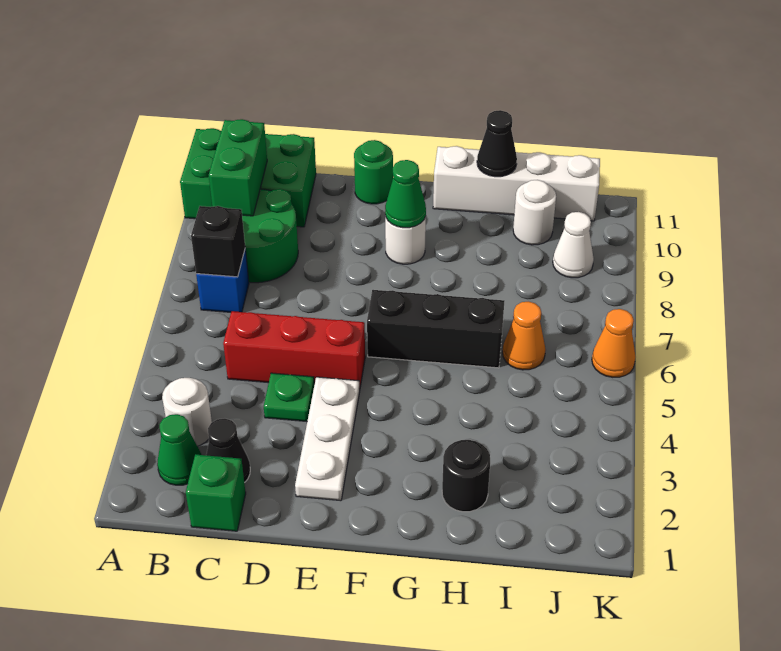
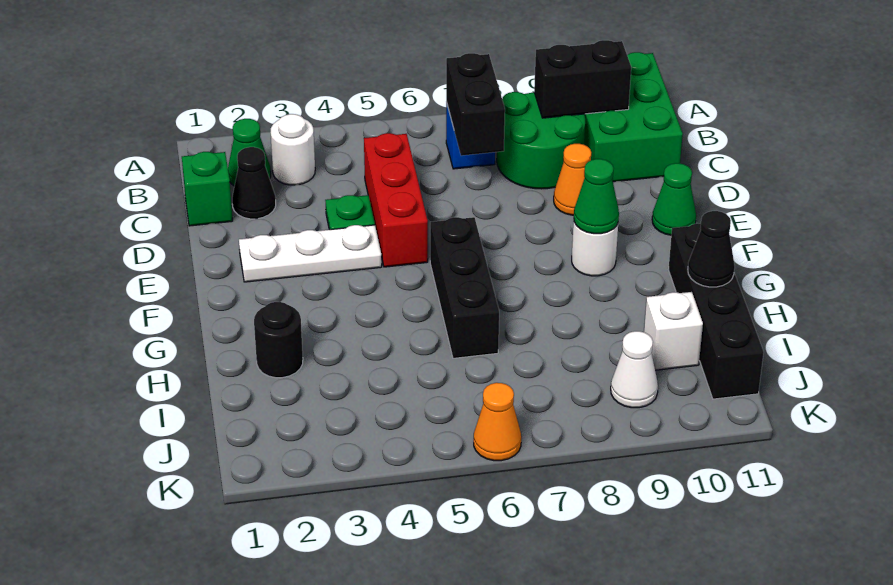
black 1x1 brick [191,206,245,277] -> black 1x2 brick [446,53,505,156]
green 1x2 brick [209,119,267,216] -> black 1x2 brick [534,40,631,118]
green 1x1 round brick [354,140,393,204] -> green 1x1 cone [652,163,696,235]
white 1x4 brick [433,146,600,221] -> black 1x4 brick [668,223,764,399]
orange 1x1 cone [503,301,546,370] -> orange 1x1 cone moved to [554,144,591,215]
white 1x1 round brick [513,180,556,245] -> white 1x1 brick [644,292,703,370]

